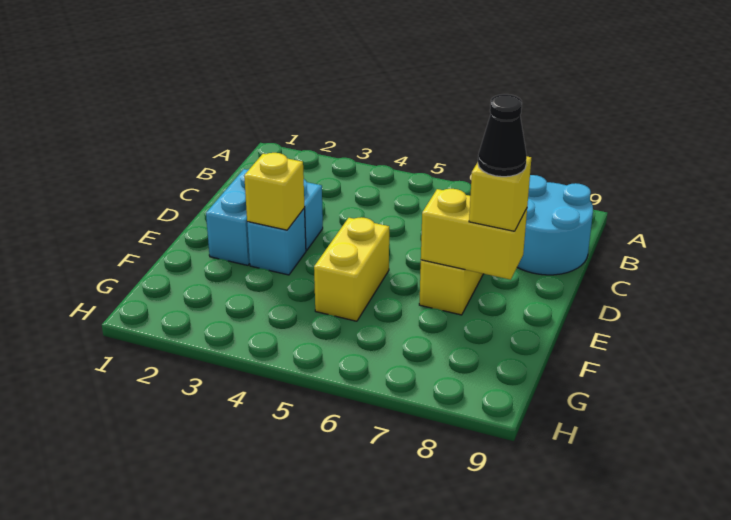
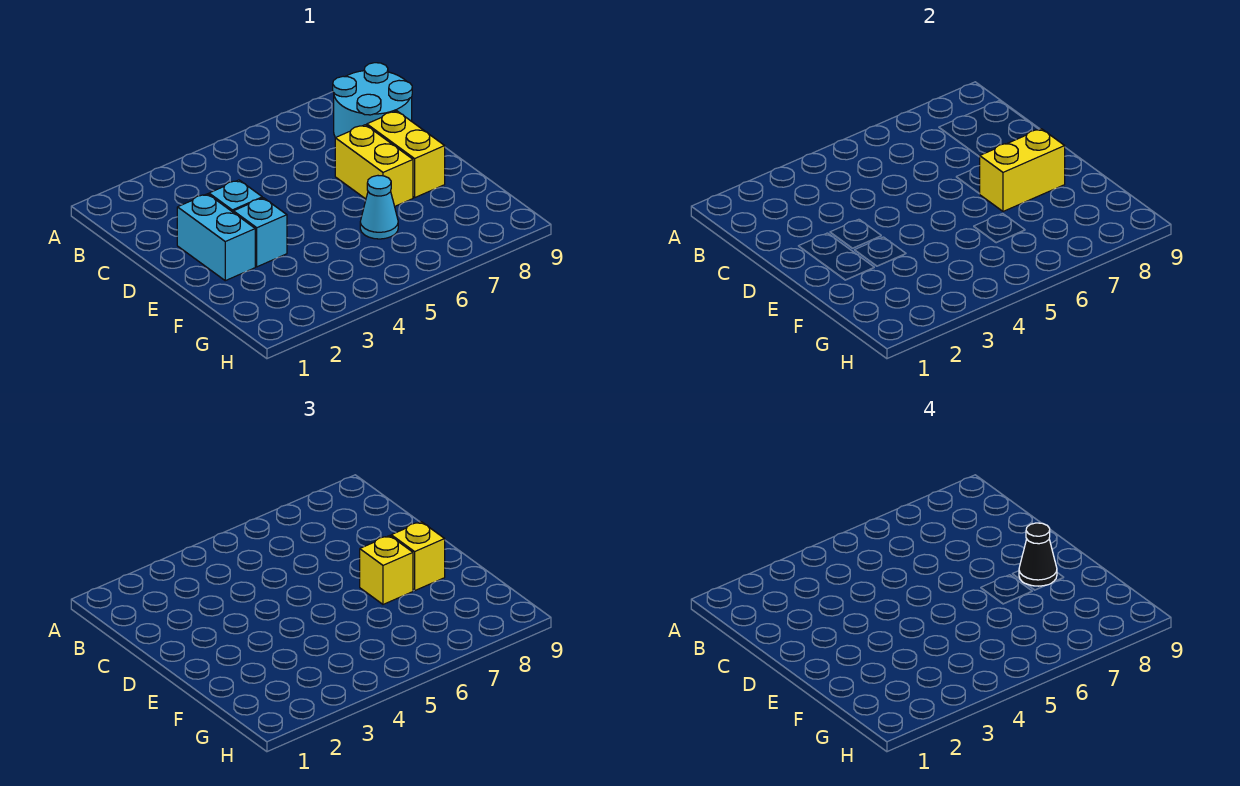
yellow 1x1 brick [244,153,305,230] -> yellow 1x1 brick moved to [360,536,413,604]
yellow 1x2 brick [314,217,389,321] -> yellow 1x2 brick moved to [367,111,445,198]
none -> cyan 1x1 cone [360,176,398,239]

